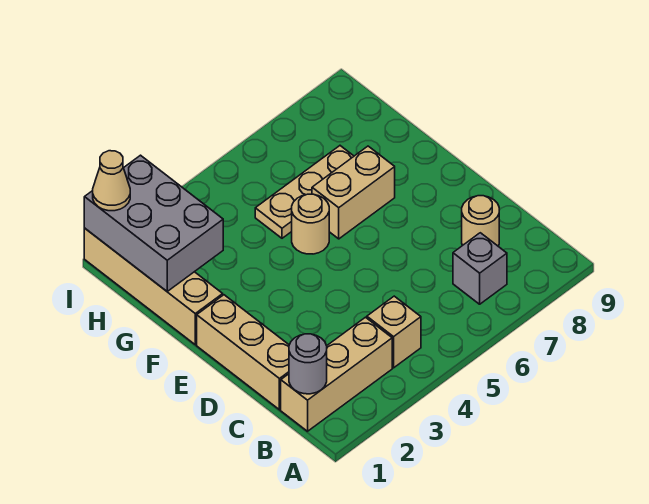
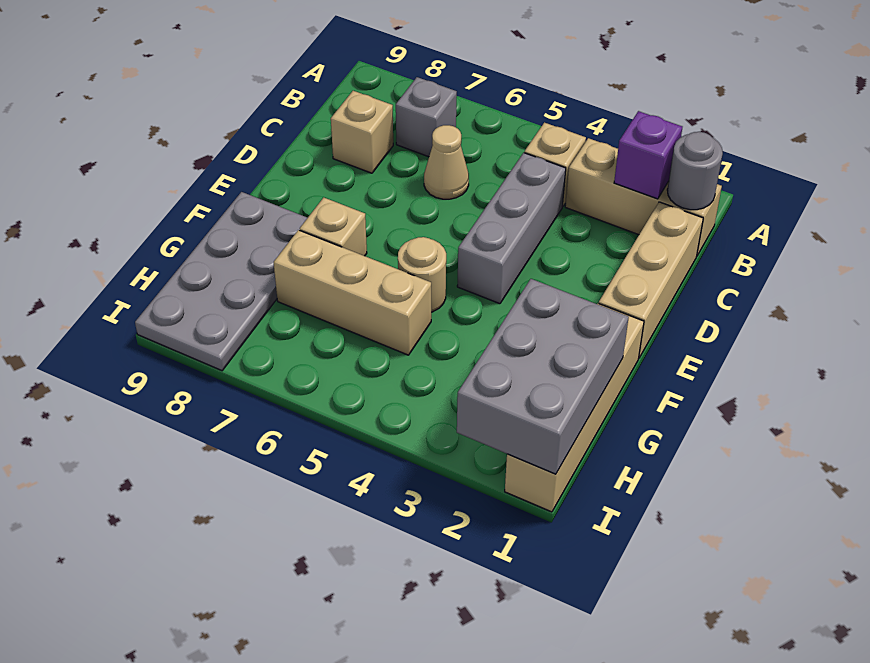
none -> purple 1x1 brick [614,111,682,199]
none -> grey 1x3 brick [457,153,566,304]
tan 1x1 round brick [462,196,499,246] -> tan 1x1 brick [331,91,393,173]
tan 1x2 brick [312,146,395,239] -> tan 1x1 brick [300,198,367,256]
none -> grey 2x4 plate [135,192,307,371]
tan 1x3 plate [255,146,354,238] -> tan 1x3 brick [274,230,431,355]
tan 1x1 cone [93,151,130,211] -> tan 1x1 cone moved to [424,125,469,199]

